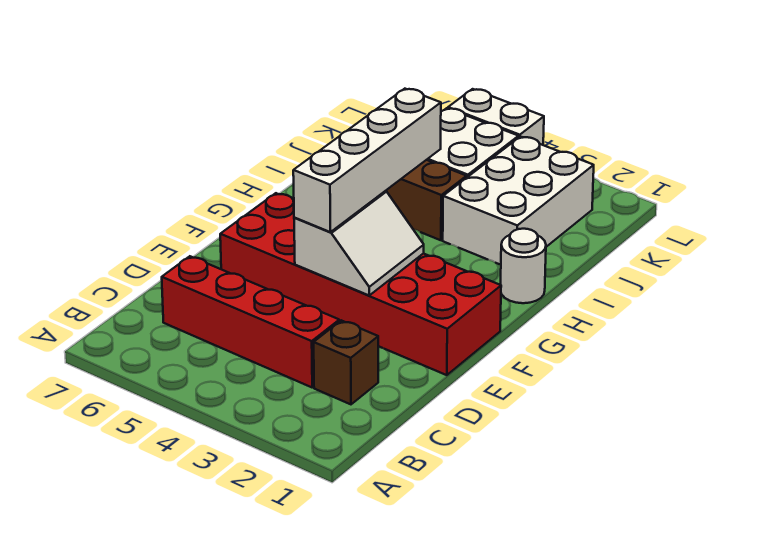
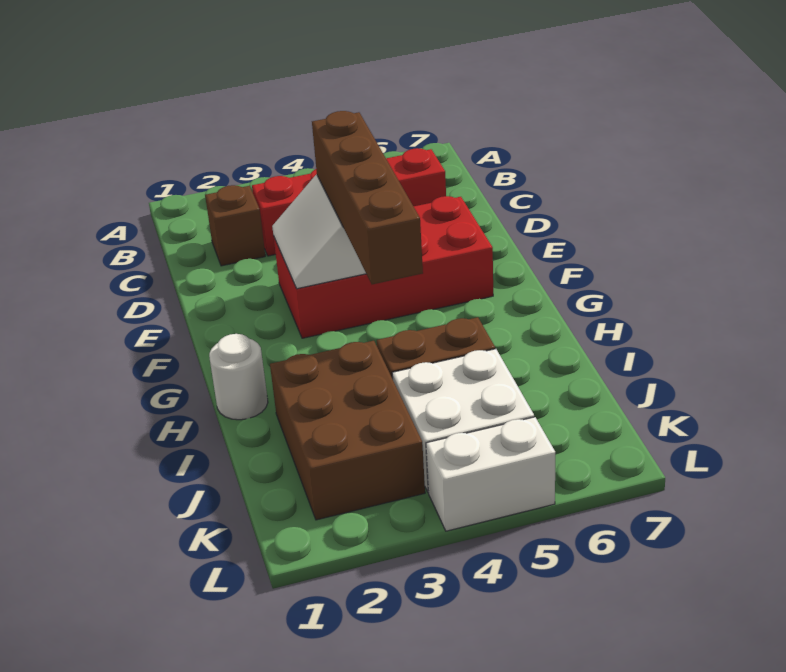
red 2x6 brick [220,193,501,375] -> red 2x4 brick [274,196,493,338]
white 1x4 brick [293,89,441,232] -> brown 1x4 brick [312,111,423,284]
white 2x3 brick [443,137,594,265] -> brown 2x3 brick [270,341,425,520]

